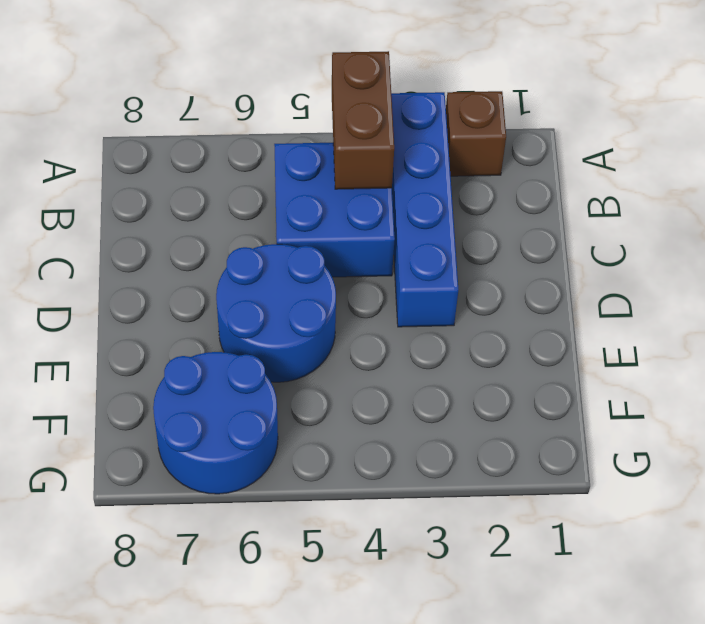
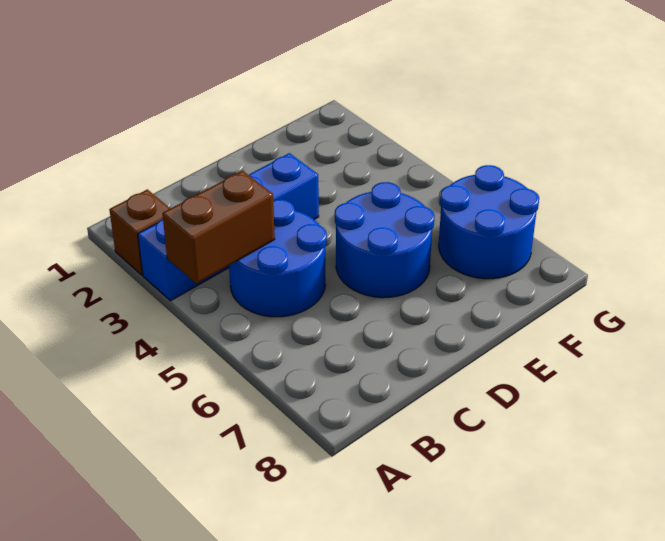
blue 2x2 brick [274,143,395,277] -> blue 2x2 round brick [229,200,327,317]

